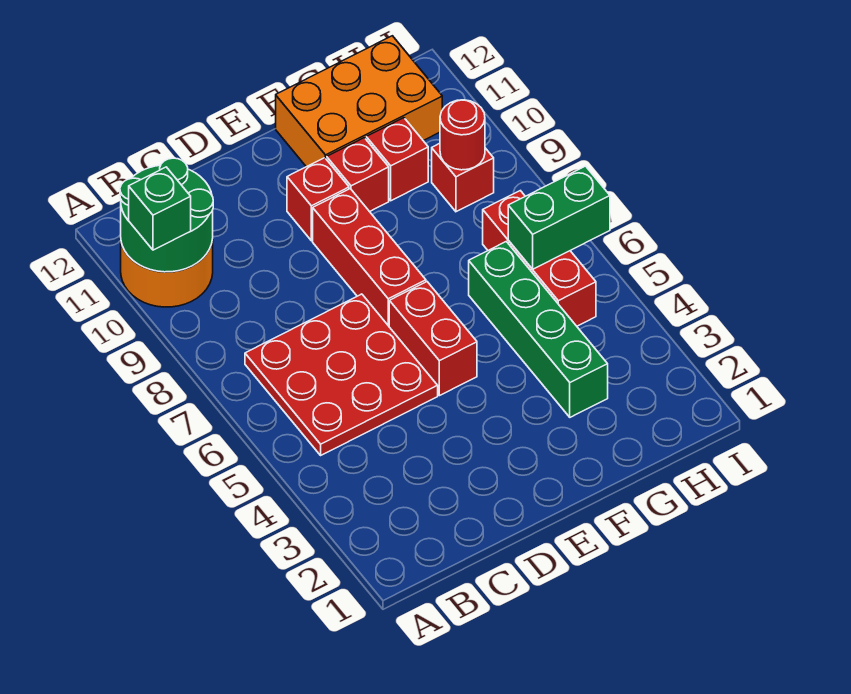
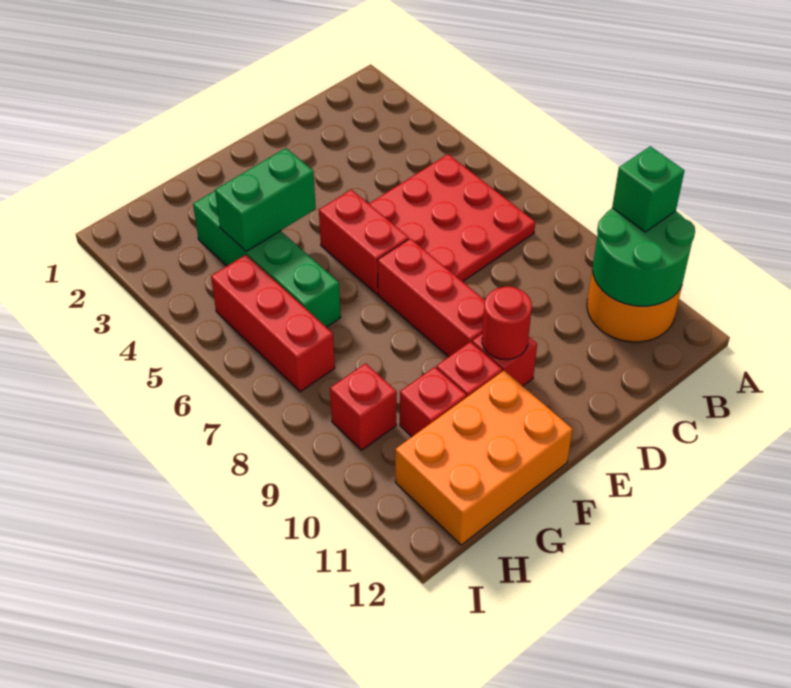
green 1x2 brick [508,166,610,269] -> green 1x2 brick moved to [215,148,316,251]
red 1x1 round brick [440,100,485,170] -> red 1x1 round brick moved to [482,286,532,360]

